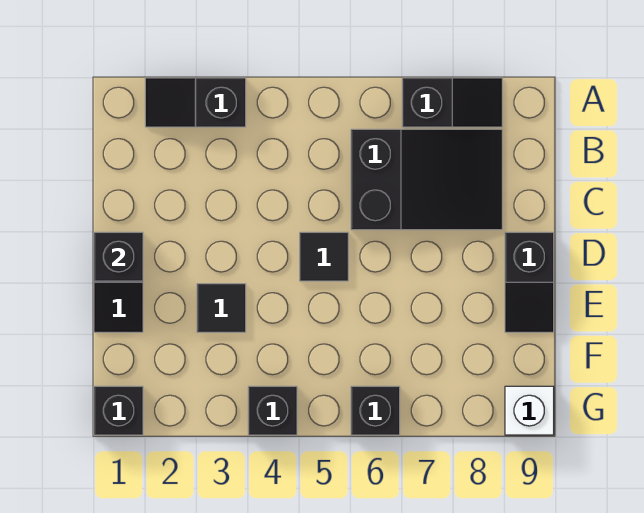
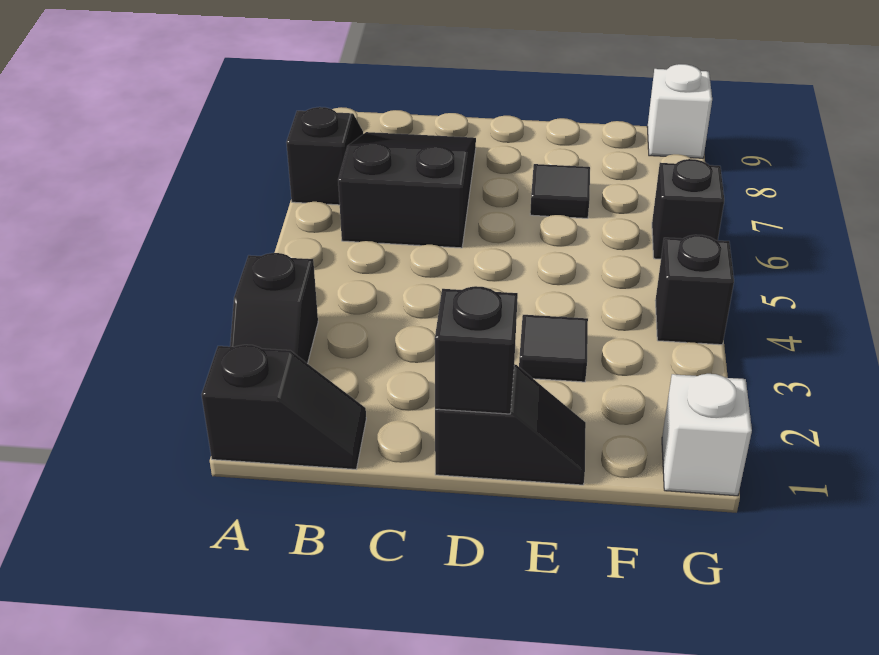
black 1x1 tile [300,232,348,281] -> black 1x1 tile moved to [530,164,590,218]
black 1x2 slope [505,232,554,332] -> black 1x2 slope moved to [202,345,366,469]
black 1x1 brick [94,386,143,435] -> white 1x1 brick [662,374,752,496]

